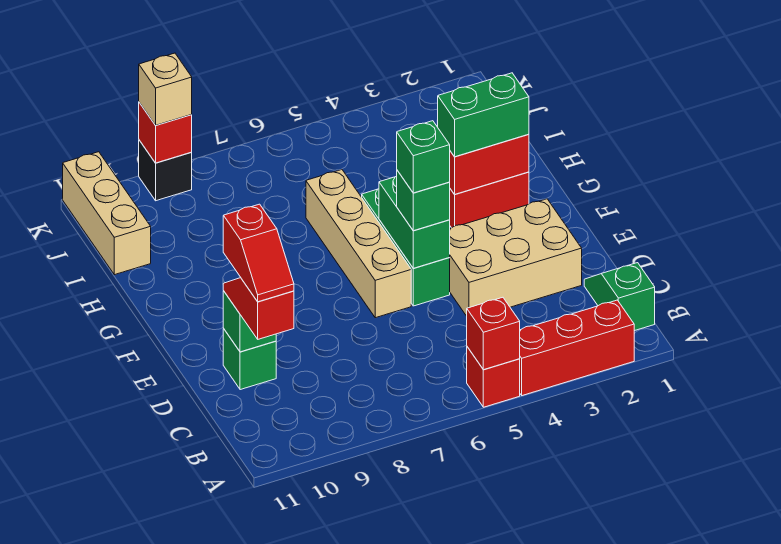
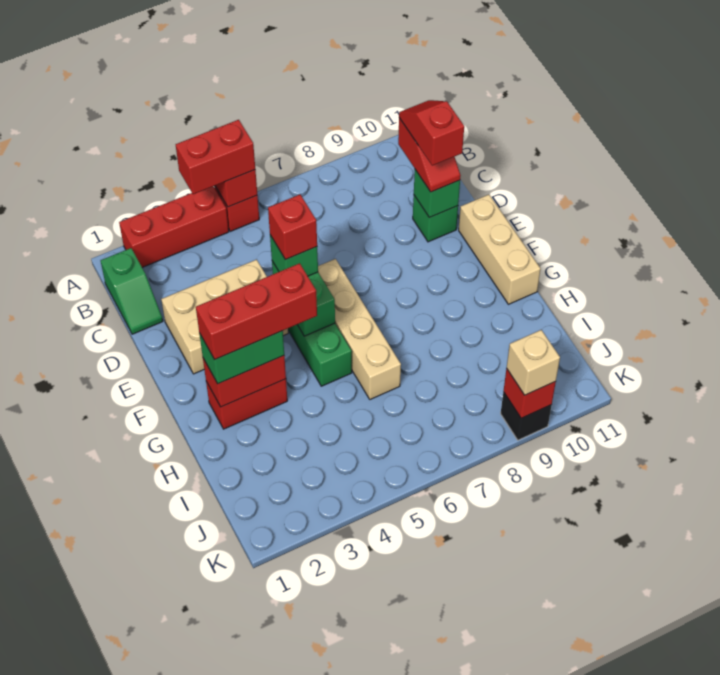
none -> red 1x2 brick [176,120,255,194]
green 1x1 brick [397,121,450,193] -> red 1x1 brick [268,195,317,260]
none -> red 1x3 brick [196,263,317,360]
tan 1x3 brick [63,152,151,275] -> tan 1x3 brick moved to [459,195,540,304]

